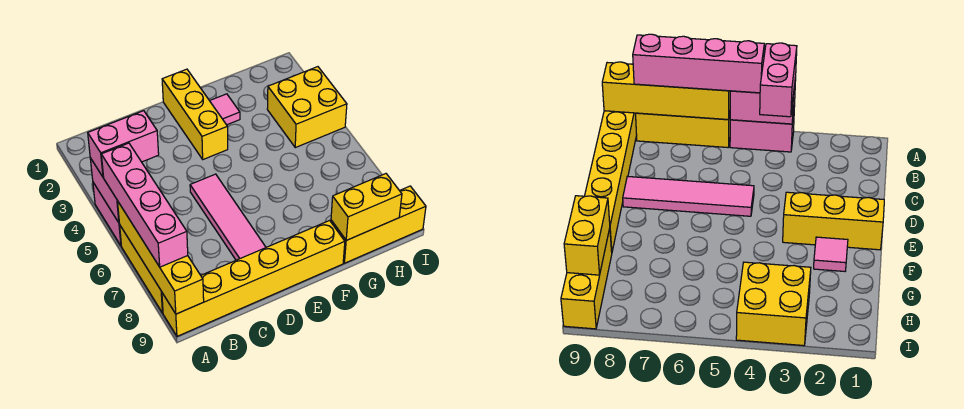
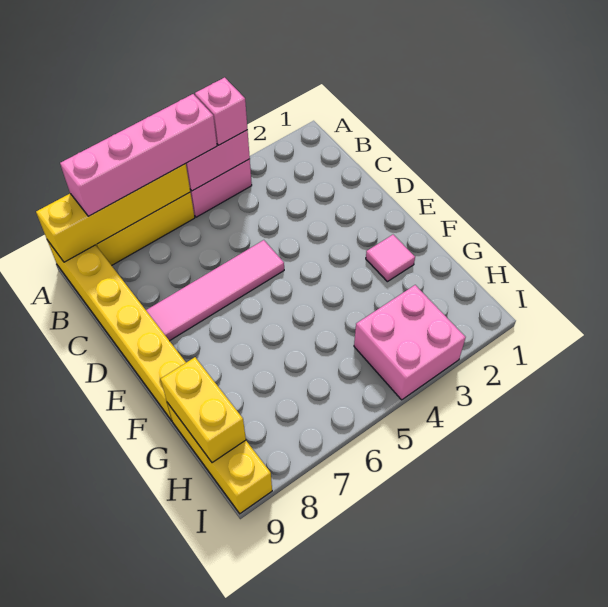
pink 1x2 brick [88,111,159,177] -> pink 1x1 brick [195,77,248,145]
yellow 1x3 brick [162,69,228,159] -> none
yellow 2x2 brick [267,67,347,148] -> pink 2x2 brick [354,285,466,400]

